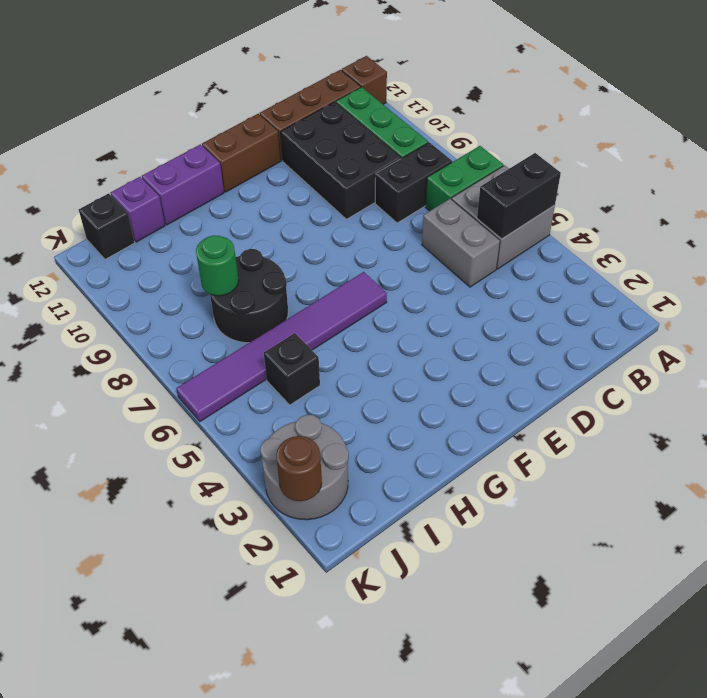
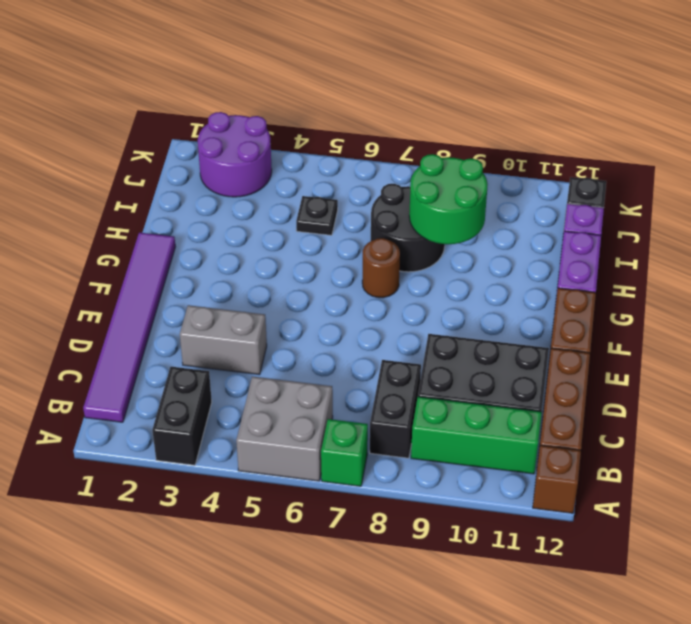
black 1x2 brick [477,153,561,239] -> black 1x2 brick moved to [152,367,212,465]
green 1x2 brick [425,146,503,211] -> green 1x1 brick [321,419,368,486]
grey 1x2 brick [422,199,500,287] -> grey 1x2 brick moved to [180,305,267,375]
purple 1x6 tile [176,272,387,422] -> purple 1x6 tile moved to [83,233,175,422]
black 1x1 brick [264,333,320,405] -> black 1x1 plate [296,196,338,235]
green 1x1 round brick [196,235,239,296] -> green 2x2 round brick [409,154,488,244]
grey 2x2 round brick [260,415,349,520] -> purple 2x2 round brick [198,112,272,197]
brown 1x1 round brick [276,436,322,501] -> brown 1x1 round brick moved to [362,238,400,298]

